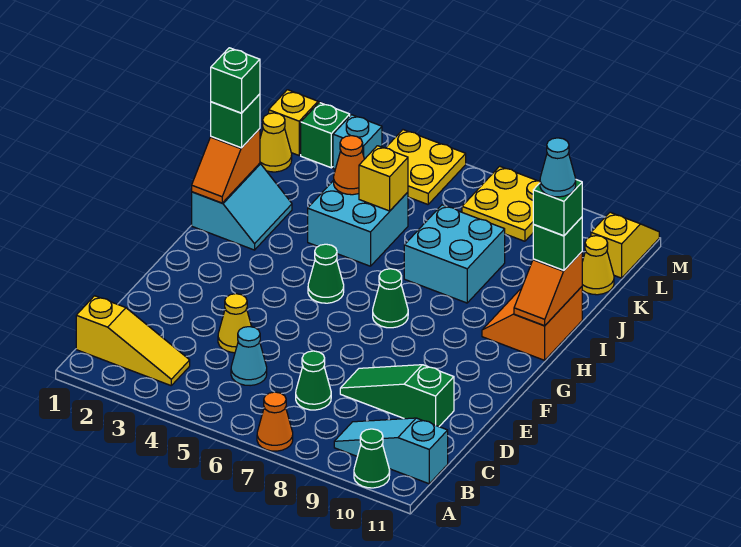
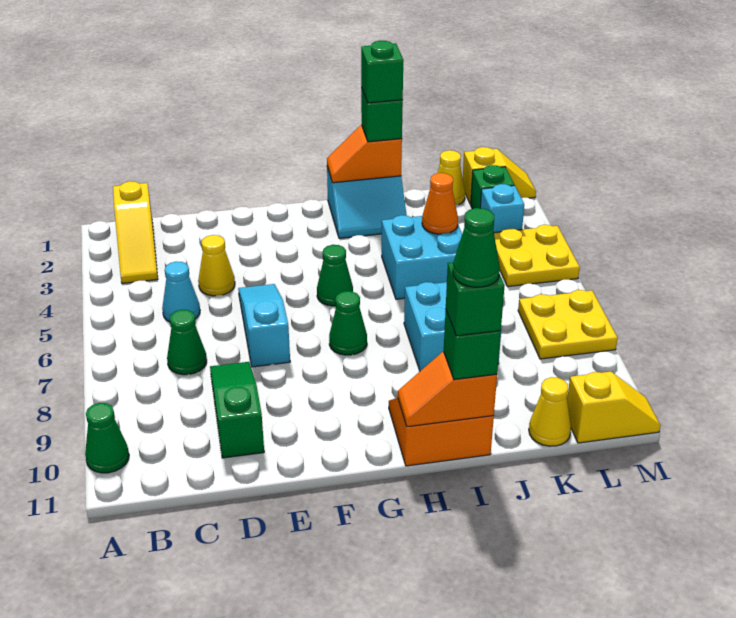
orange 1x1 cone [257,392,293,451] -> none
cyan 1x3 slope [334,418,448,484] -> cyan 1x3 slope moved to [238,284,290,367]
cyan 1x1 cone [540,138,576,197] -> green 1x1 cone [453,208,500,287]
yellow 1x1 brick [359,146,408,211] -> none

